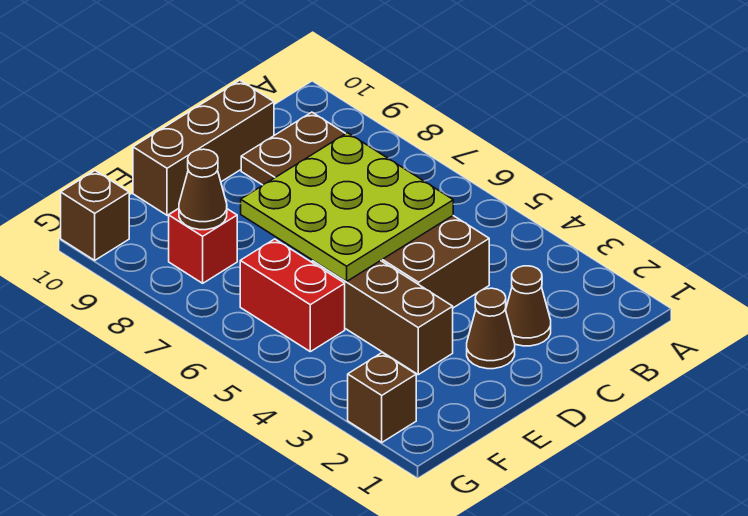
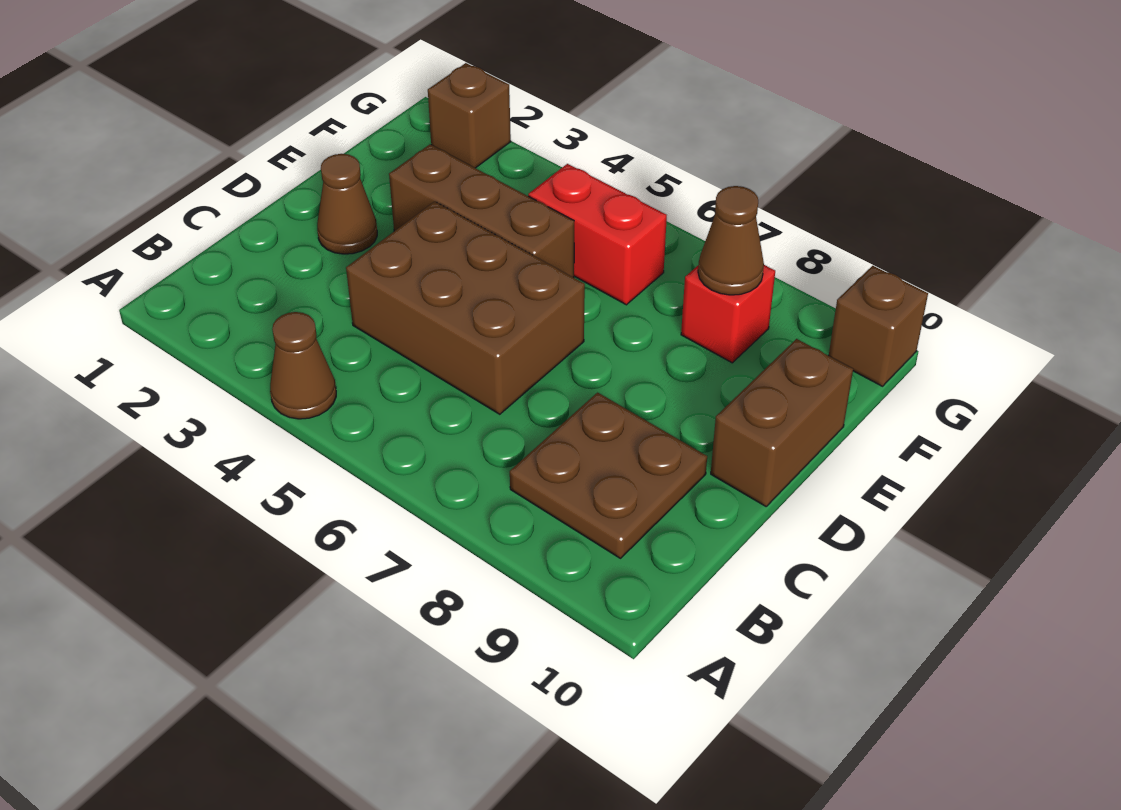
brown 1x1 cone [506,266,551,346] -> brown 1x1 cone moved to [270,312,336,419]
lime 3x3 plate [241,133,453,282] -> none
brown 1x3 brick [133,80,274,215] -> brown 1x2 brick [711,339,853,506]

